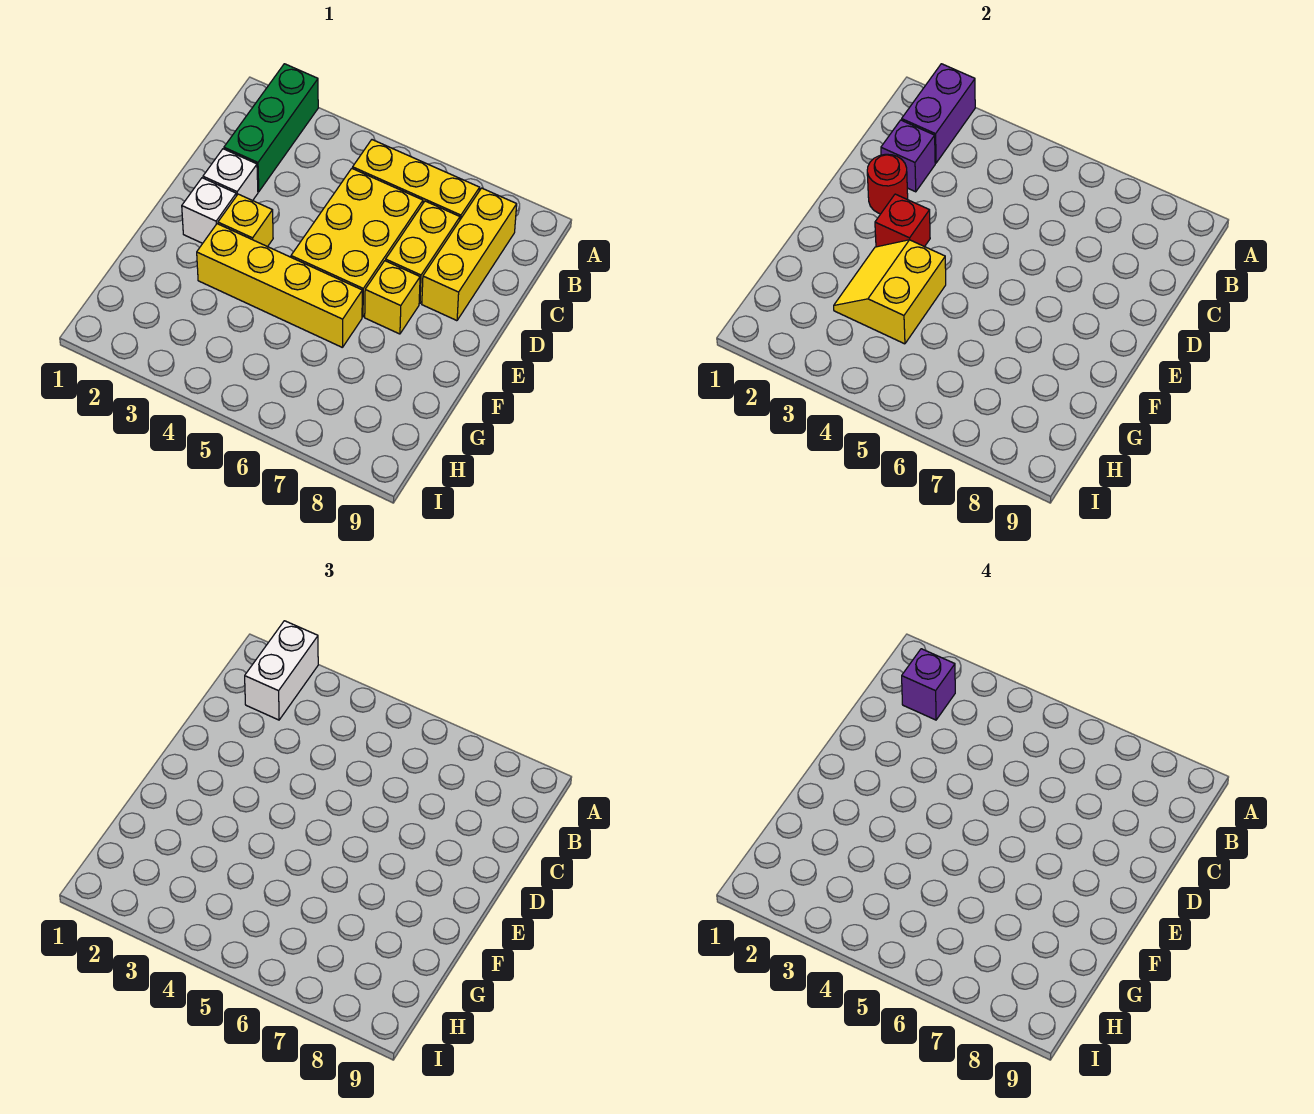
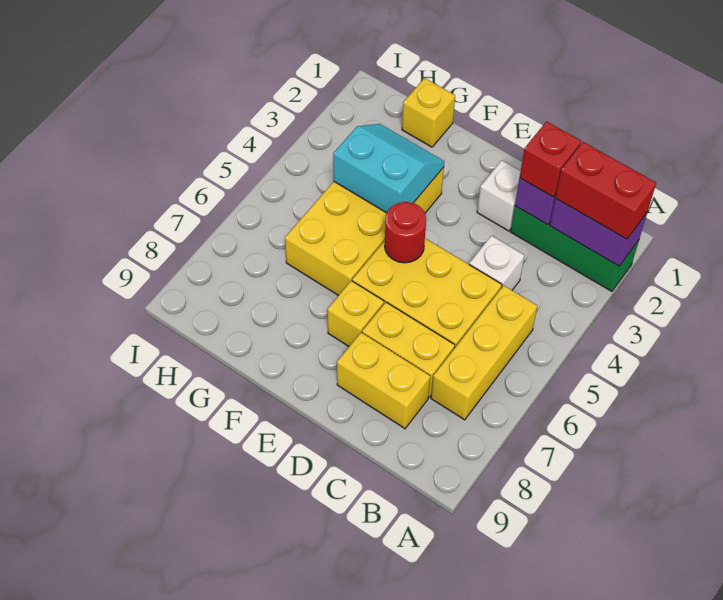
white 1x2 brick [245,621,318,720] -> red 1x2 brick [556,142,656,239]
purple 1x1 brick [902,649,955,720] -> none
yellow 1x3 brick [422,188,517,321] -> yellow 1x2 brick [337,333,430,428]
red 1x1 round brick [867,154,908,214] -> red 1x1 round brick moved to [385,202,426,263]
white 1x1 brick [182,178,236,243] -> white 1x1 brick moved to [469,236,524,290]
yellow 1x1 brick [218,194,273,247] -> yellow 1x1 brick moved to [402,78,455,147]
red 1x1 brick [875,194,930,247] -> red 1x1 brick moved to [520,121,581,197]
yellow 1x4 brick [197,224,362,348] -> yellow 2x4 brick [285,167,444,296]
yellow 2x2 slope [834,240,946,344] -> cyan 2x2 slope [333,124,444,213]

